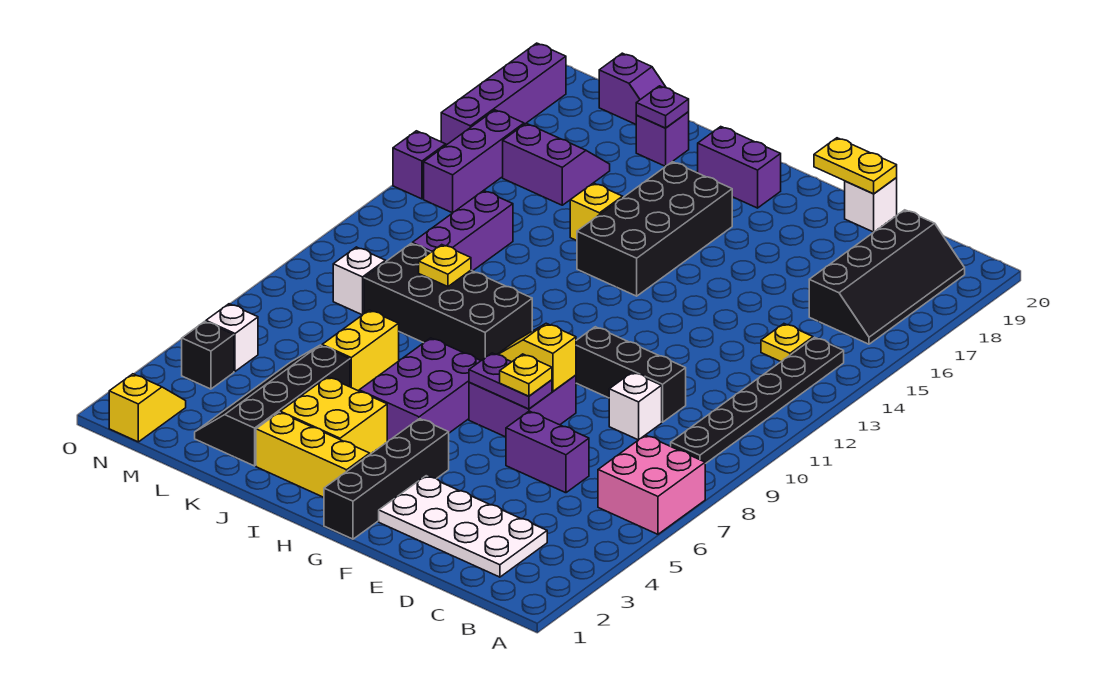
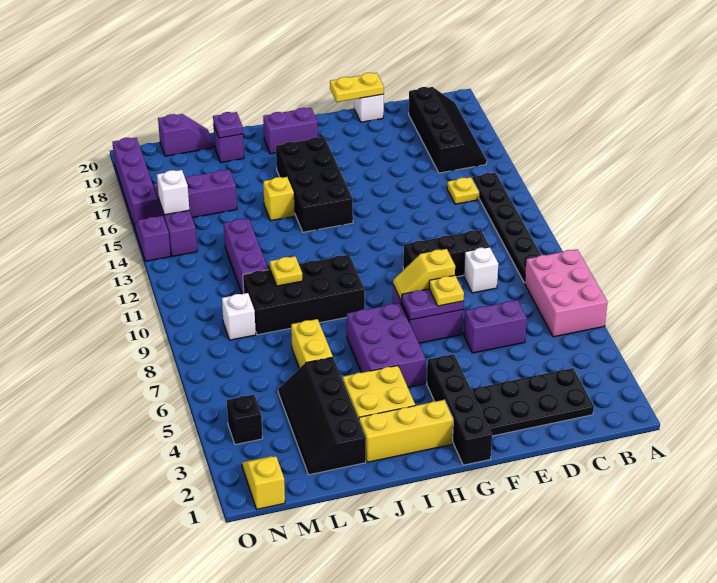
pink 2x2 brick [598,435,705,534] -> pink 2x3 brick [525,249,607,337]
white 2x4 plate [379,476,547,577] -> black 2x4 plate [471,368,594,436]
white 1x1 brick [206,304,258,371] -> white 1x1 brick moved to [157,170,189,215]

